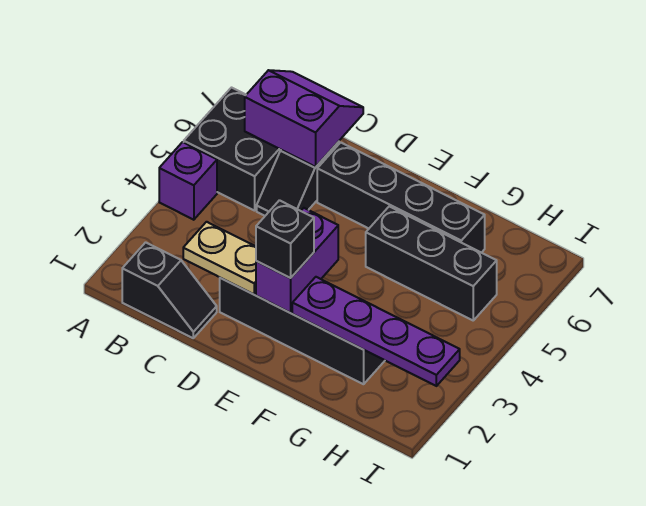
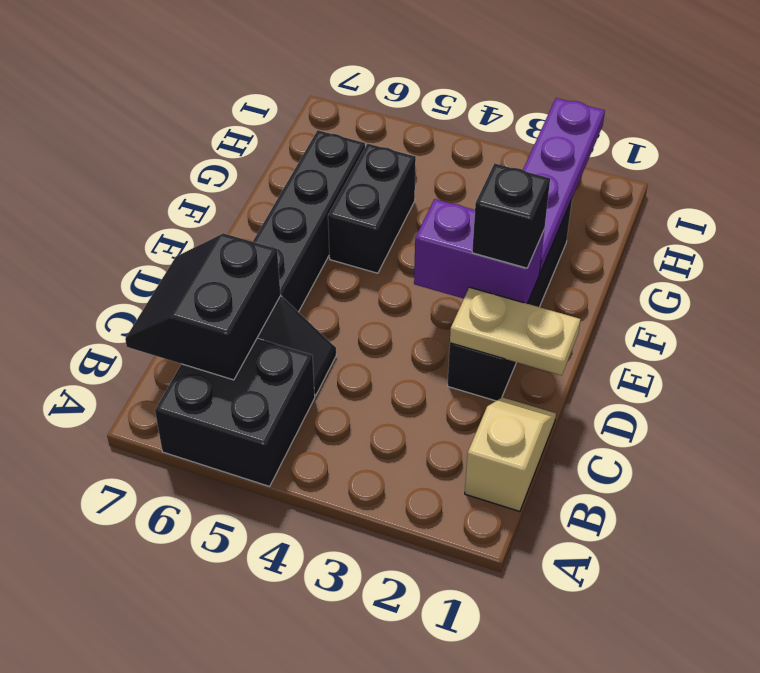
purple 1x1 brick [159,142,217,220] -> none
black 1x2 slope [122,242,217,338] -> tan 1x2 slope [465,397,556,511]
purple 2x2 slope [245,70,363,167] -> black 2x2 slope [125,233,281,380]
tan 1x2 plate [183,222,256,294] -> tan 1x2 plate turned to [450,287,580,375]
black 1x3 brick [366,206,497,320] -> black 1x2 brick [328,144,416,273]

